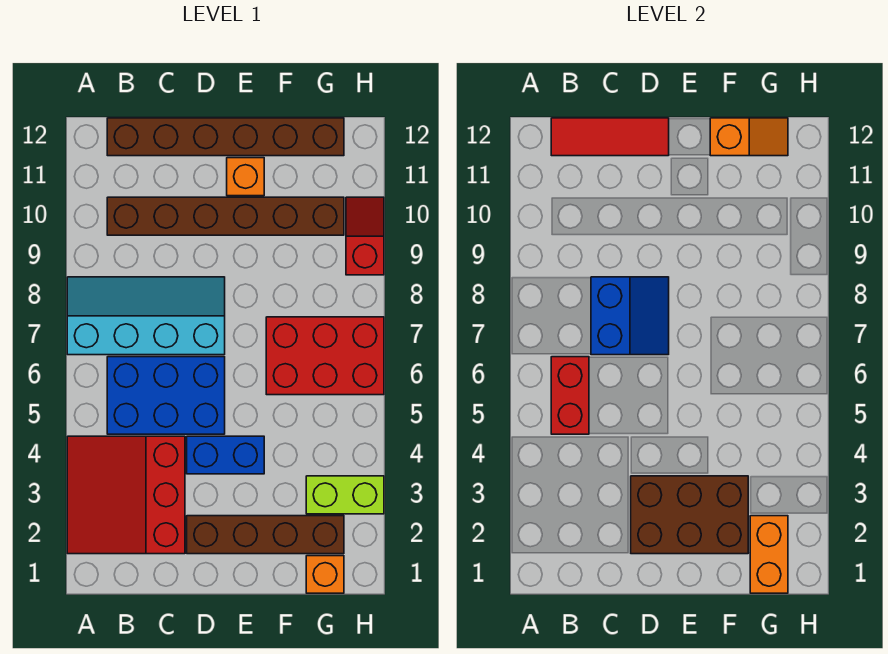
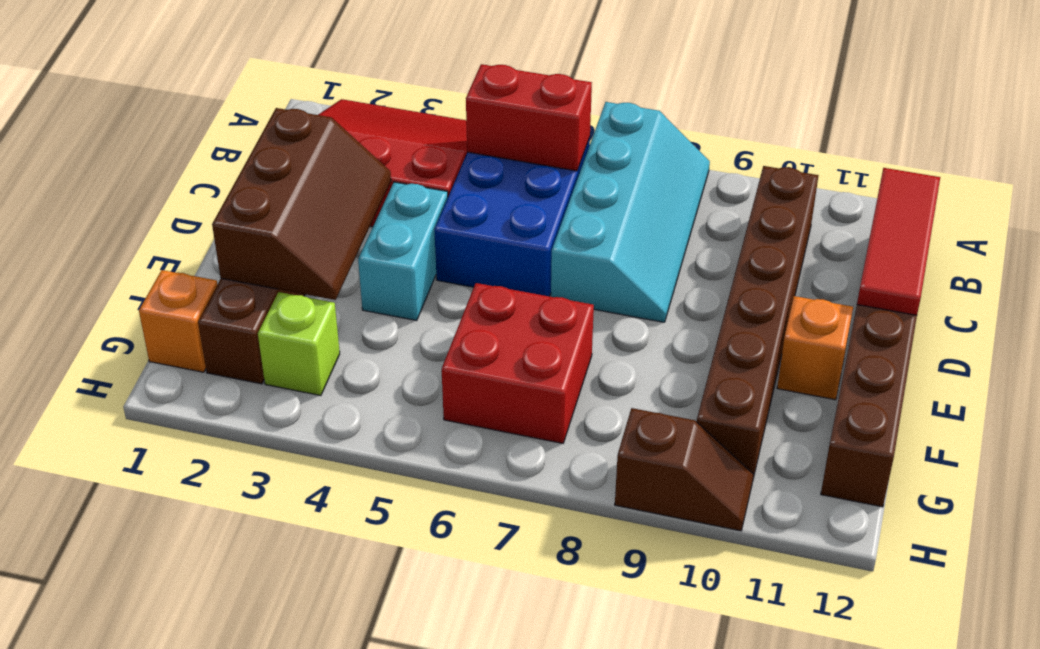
blue 2x2 slope [591,277,669,355] -> none
brown 2x3 brick [631,476,748,554] -> brown 2x3 slope [212,108,391,300]
blue 1x2 brick [187,436,264,474] -> cyan 1x2 brick [358,182,448,321]
red 2x3 brick [266,317,384,395] -> red 2x2 brick [442,283,594,443]
orange 1x2 slope [710,118,788,156] -> none
orange 1x2 brick [750,516,788,593] -> none
lime 1x2 brick [306,476,384,514] -> lime 1x1 brick [258,292,340,396]
red 1x2 slope [346,197,384,275] -> brown 1x2 slope [615,408,754,531]

